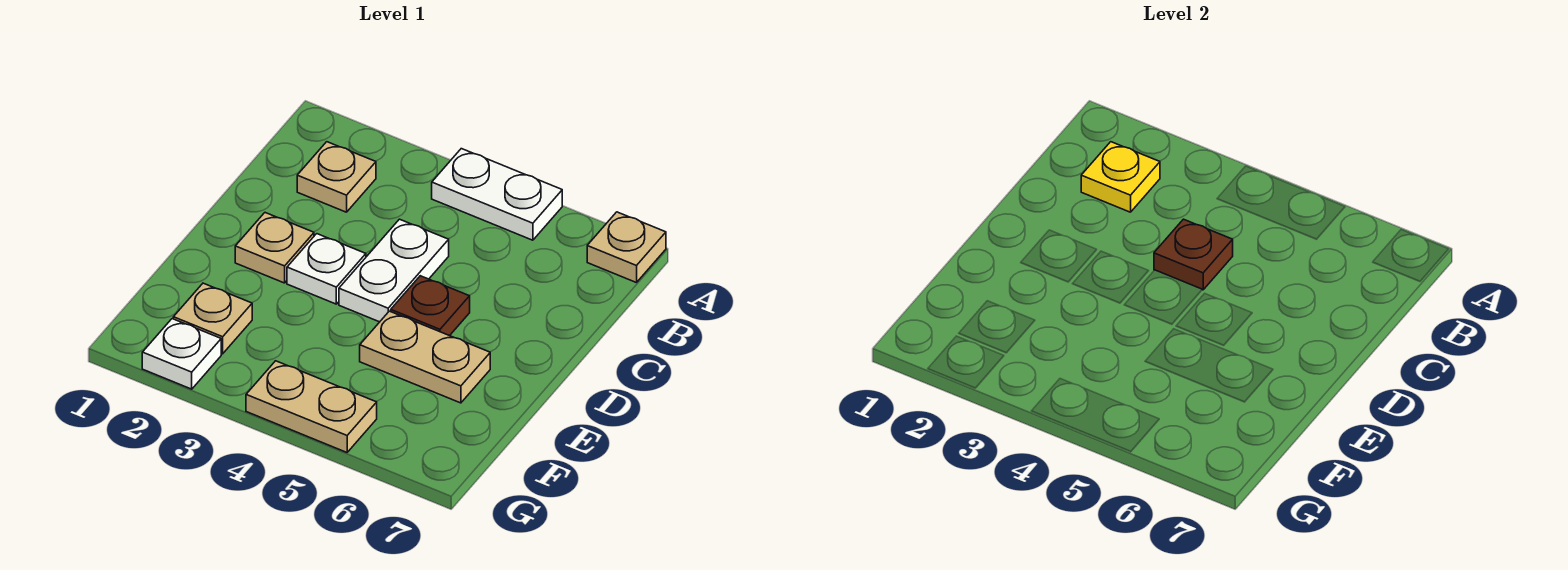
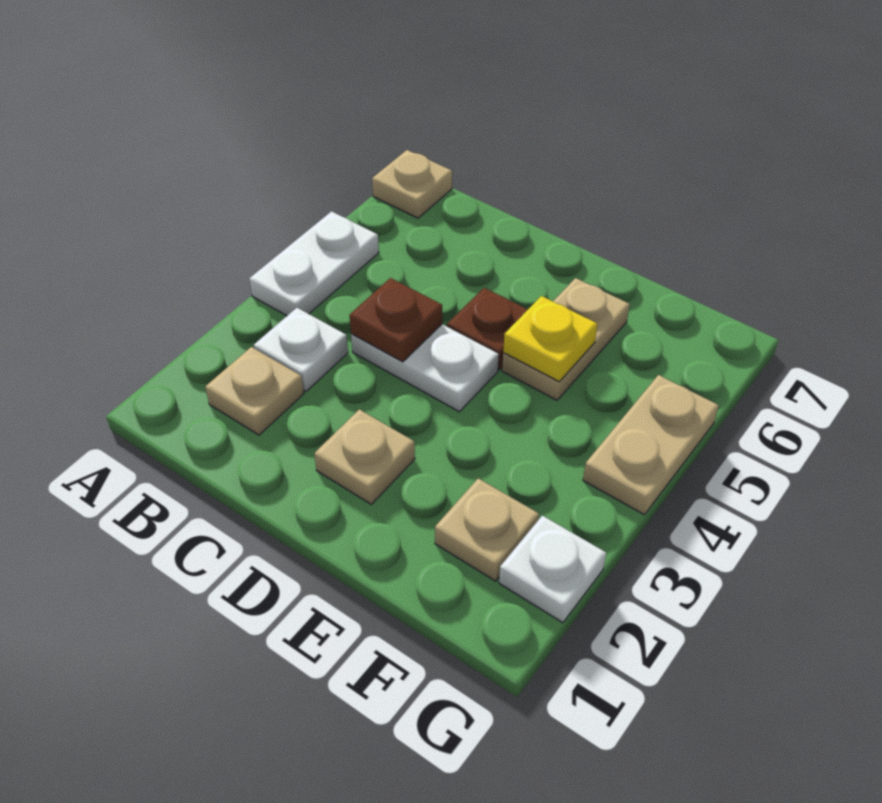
yellow 1x1 plate [1081,142,1160,212] -> yellow 1x1 plate moved to [503,296,597,381]
white 1x1 plate [287,234,366,304] -> white 1x1 plate moved to [254,308,348,392]

